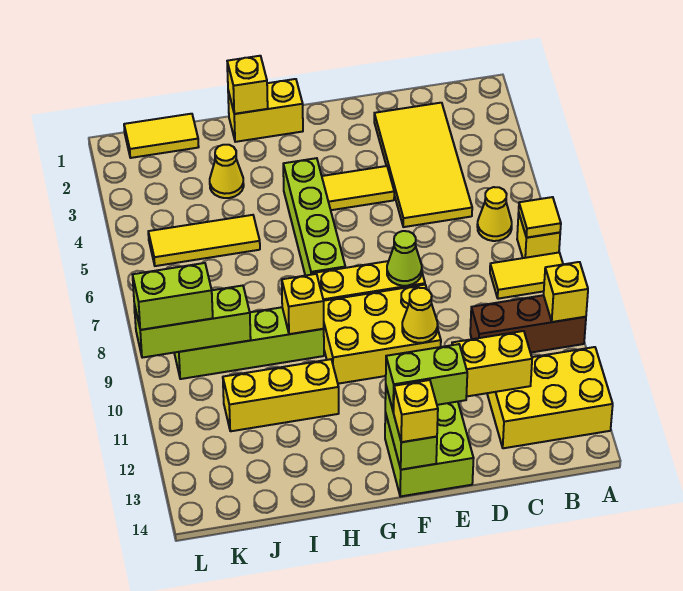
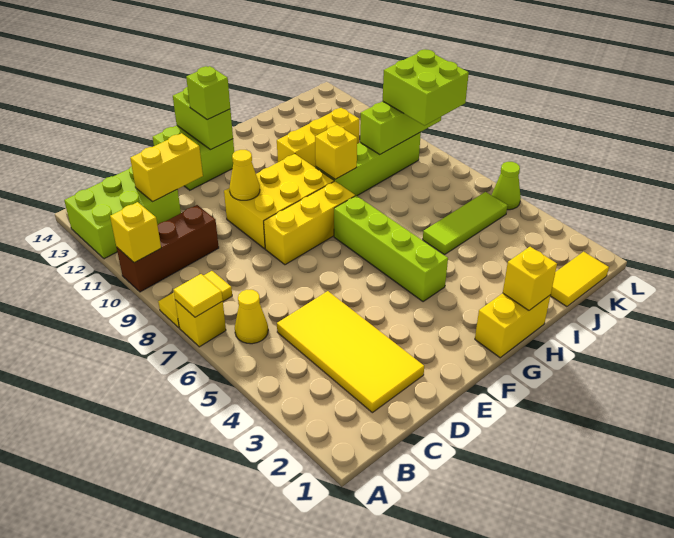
yellow 2x3 brick [487,347,613,448] -> lime 2x3 brick [64,166,181,259]
yellow 1x2 tile [322,166,394,210] -> none
lime 1x1 cone [387,231,422,286] -> lime 1x1 cone moved to [492,162,521,210]
lime 1x2 brick [386,344,467,412] -> lime 1x1 brick [186,66,230,120]
yellow 1x1 brick [394,380,438,442] -> none
yellow 1x1 cone [210,145,244,198] -> none
yellow 1x3 tile [148,215,260,266] -> lime 1x3 tile [423,192,508,255]
lime 1x2 brick [133,263,213,330] -> lime 2x2 brick [383,49,469,125]

